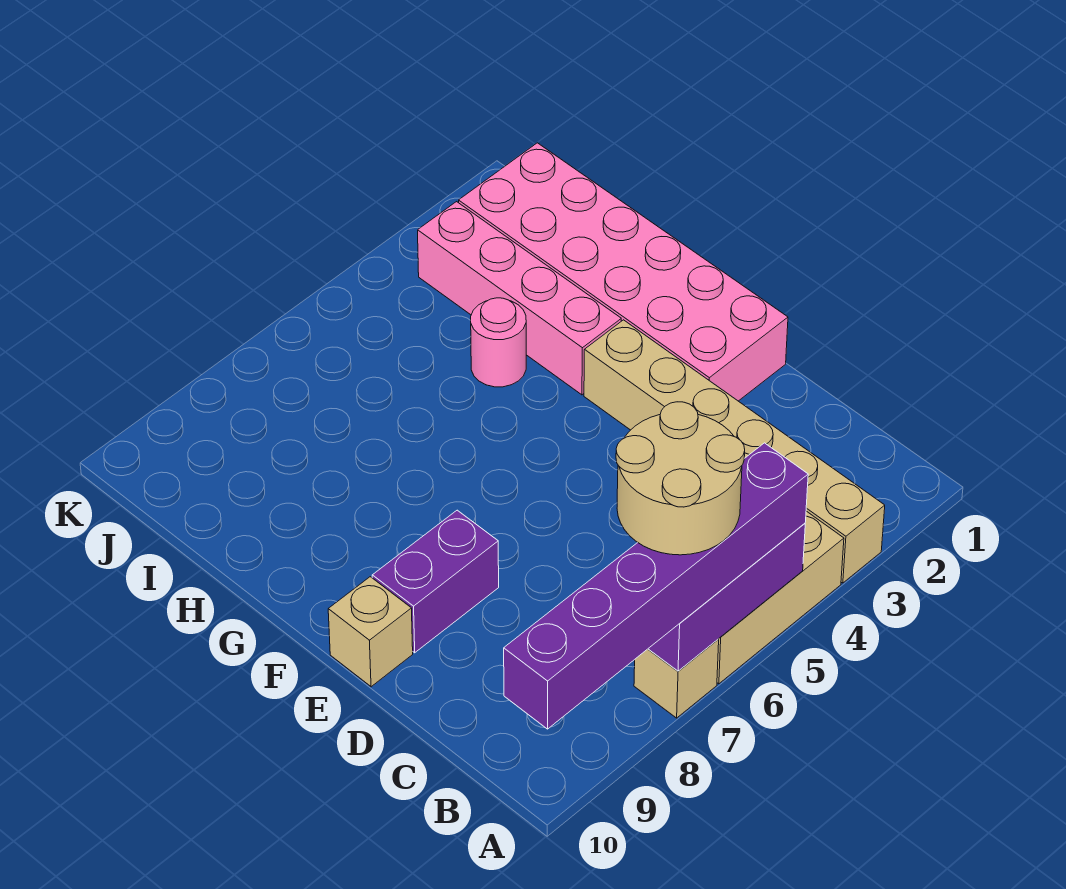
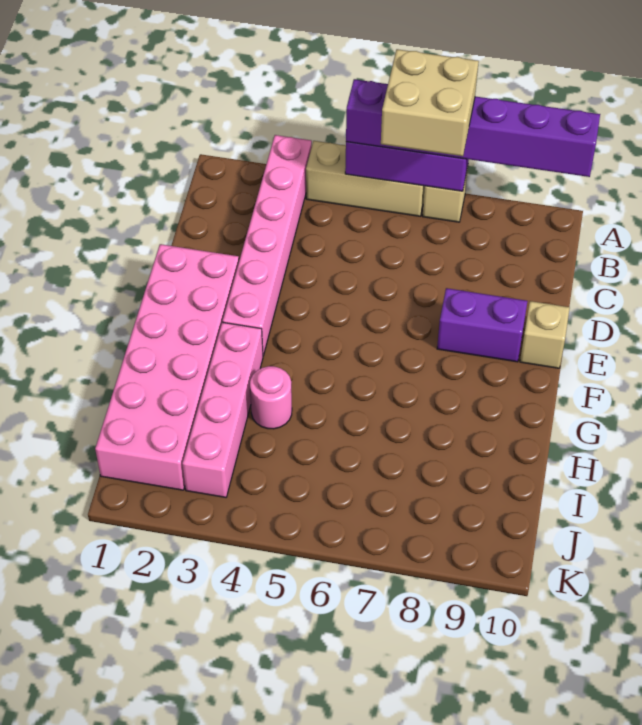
tan 1x6 brick [584,320,885,583] -> pink 1x6 brick [223,135,312,356]
tan 2x2 round brick [616,402,745,555] -> tan 2x2 brick [381,49,479,156]

